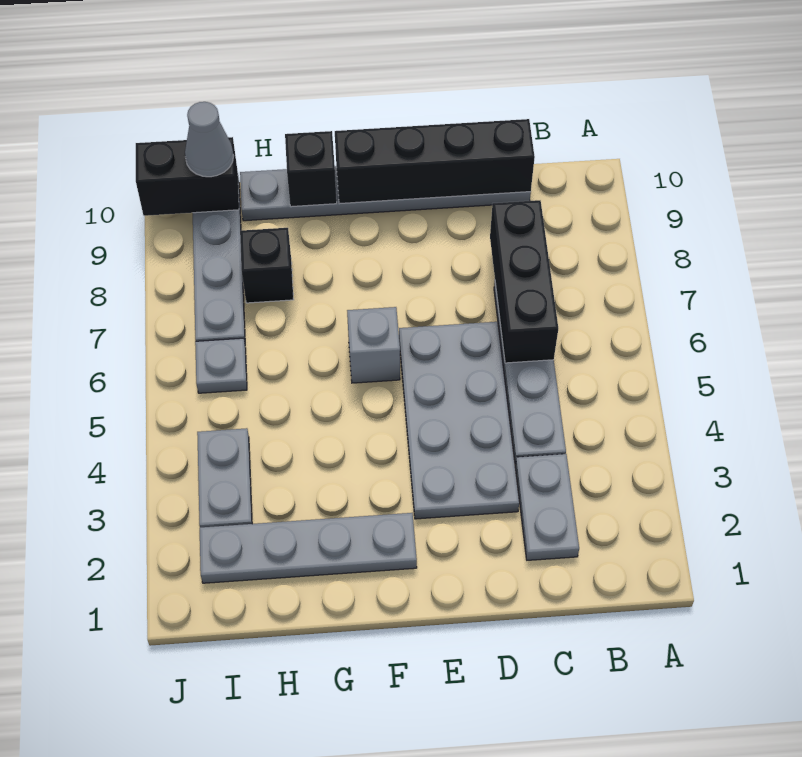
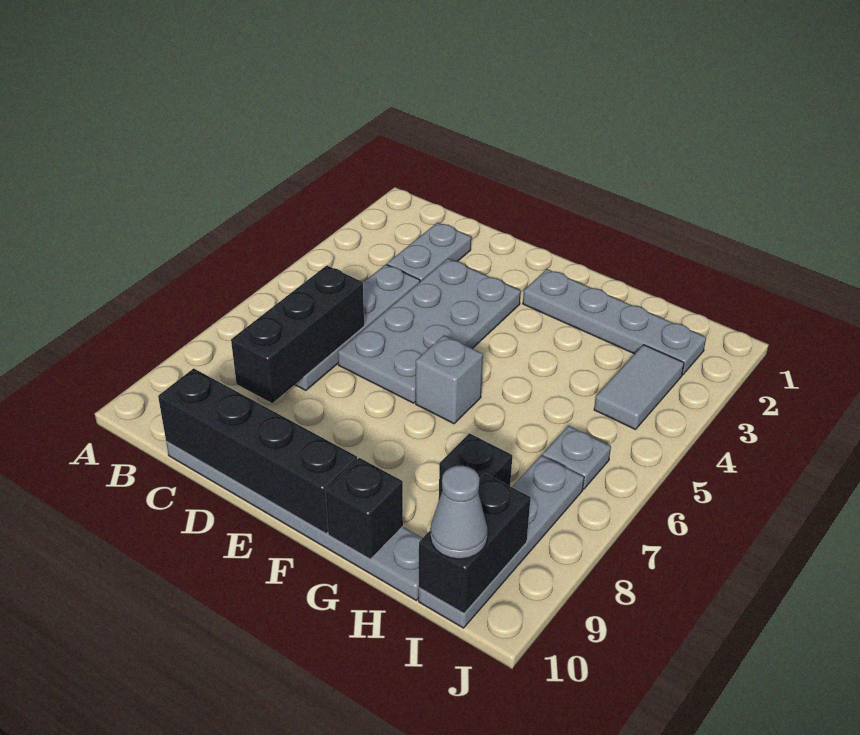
grey 1x2 plate [197,428,252,527] -> grey 1x2 tile [594,345,684,429]
black 1x2 brick [136,137,239,216] -> black 1x2 brick turned to [419,473,531,614]

